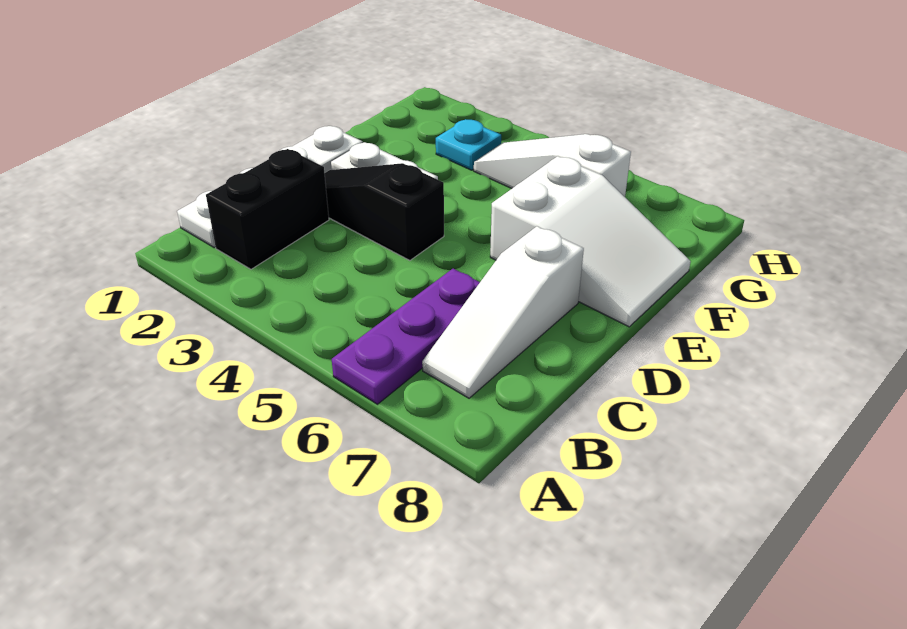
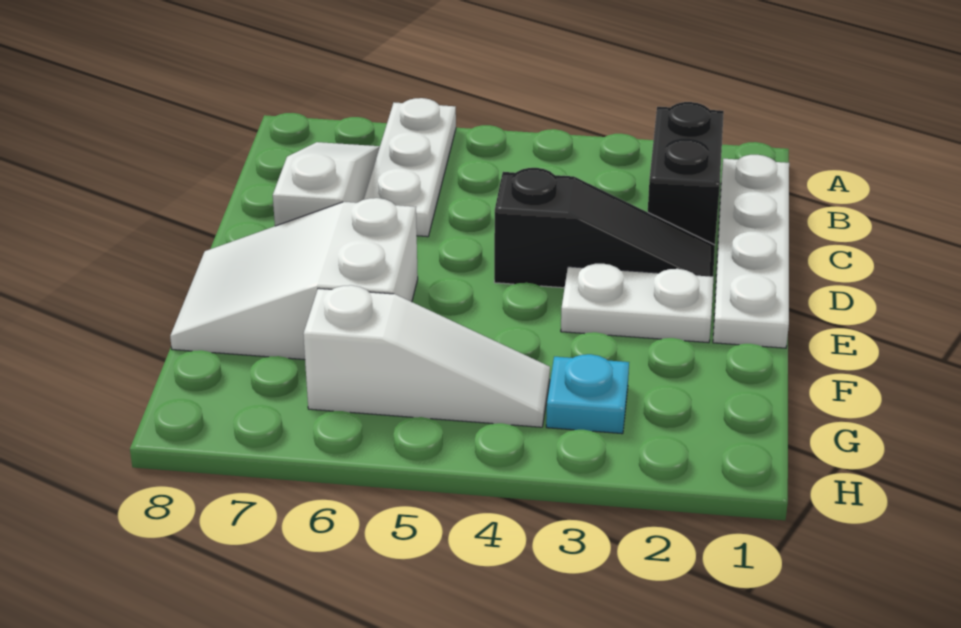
purple 1x3 plate [332,269,480,404] -> white 1x3 plate [364,98,456,237]

